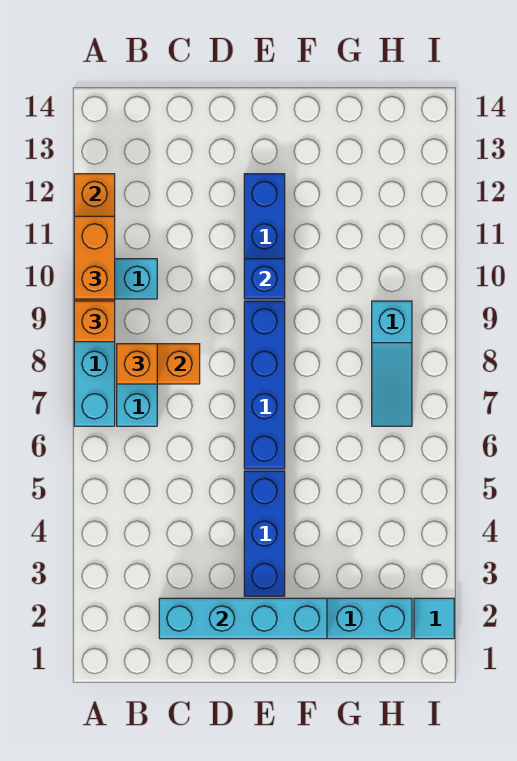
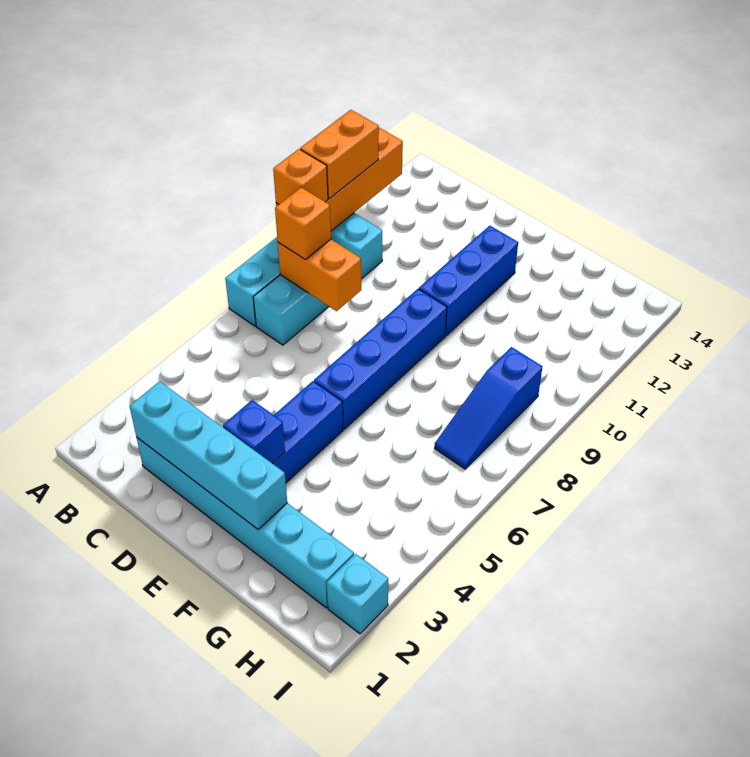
blue 1x1 brick [244,259,285,299] -> blue 1x1 brick moved to [223,400,285,464]
cyan 1x3 slope [372,301,412,426] -> blue 1x3 slope [435,347,542,469]
cyan 1x1 tile [414,598,454,639] -> cyan 1x1 brick [327,554,388,634]

